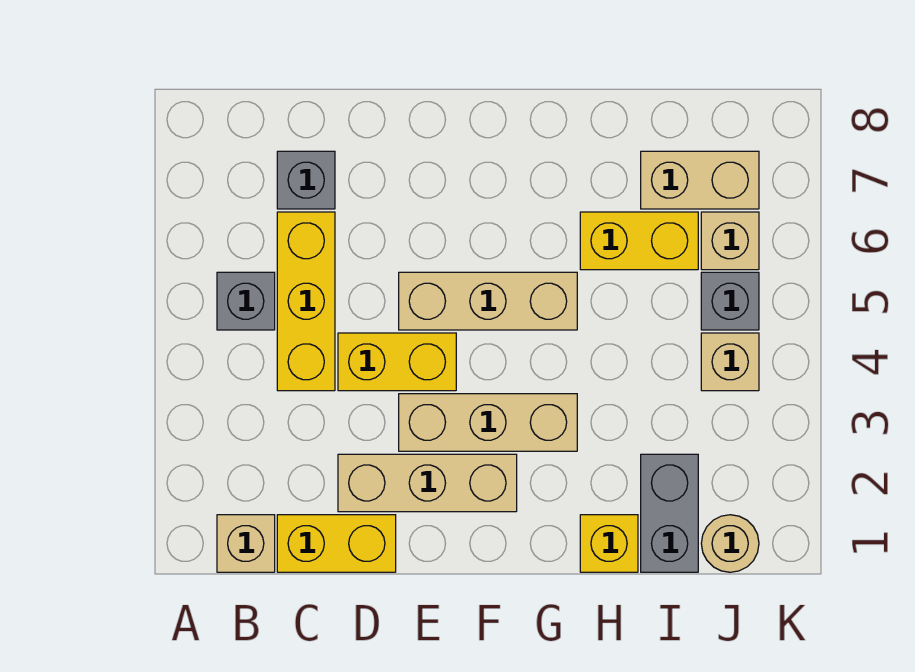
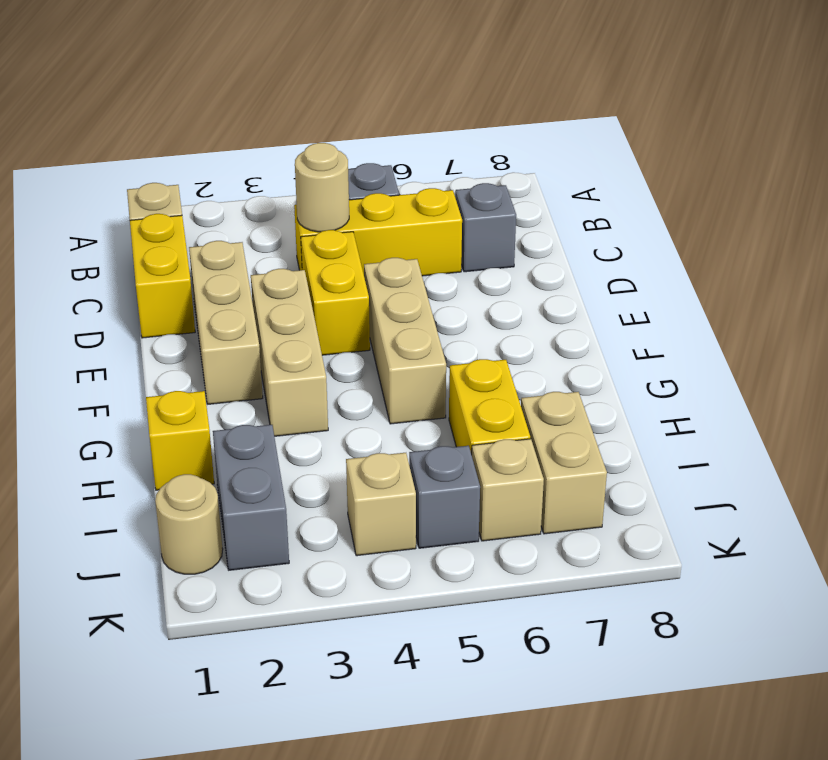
none -> tan 1x1 round brick [295,143,349,232]
grey 1x2 brick [641,454,698,572] -> grey 1x2 brick turned to [213,425,289,570]

